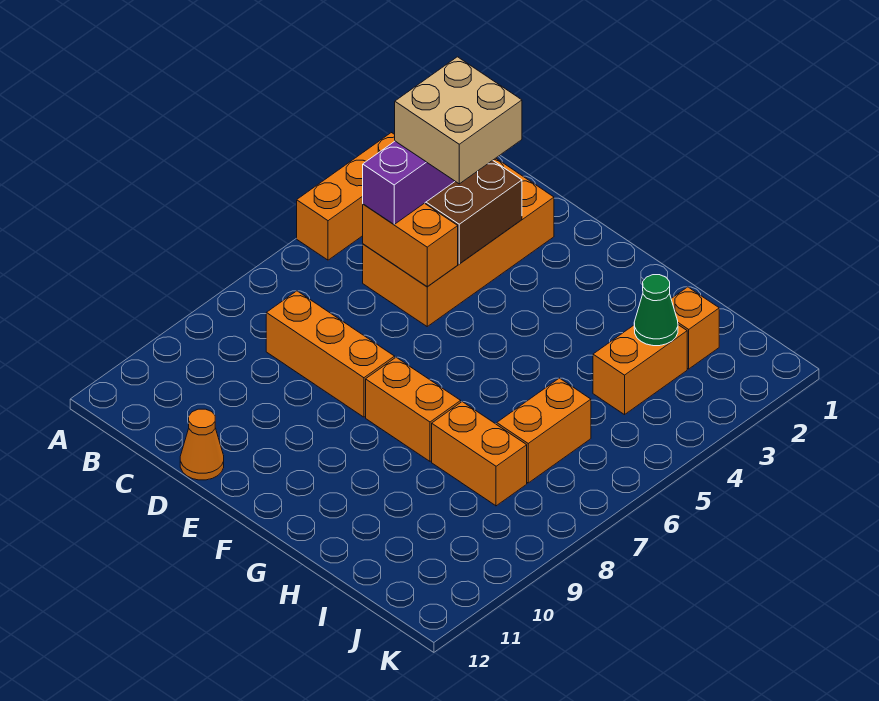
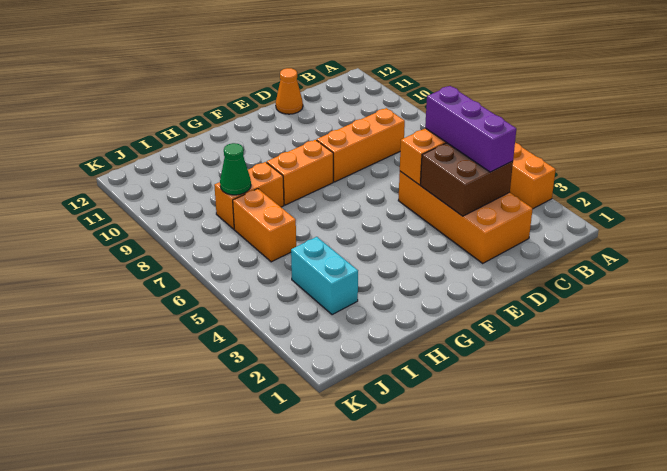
tan 2x2 brick [395,57,522,184] -> none
orange 1x1 brick [671,287,719,369] -> none
orange 1x2 brick [593,325,687,415] -> cyan 1x2 brick [291,237,358,315]
green 1x1 cone [634,275,678,346] -> green 1x1 cone moved to [220,143,251,195]

